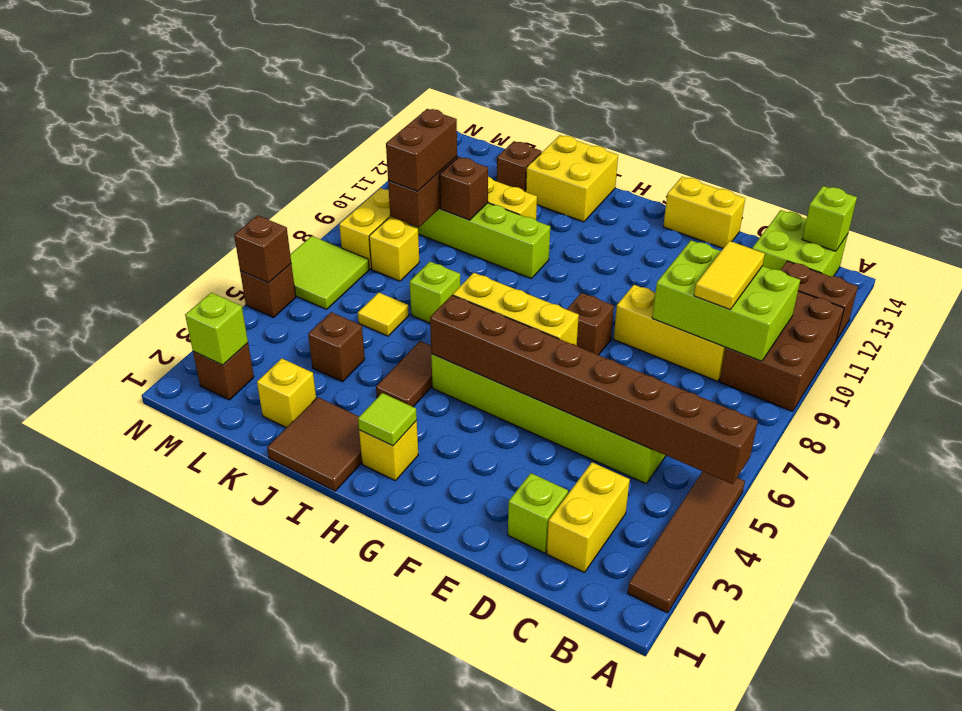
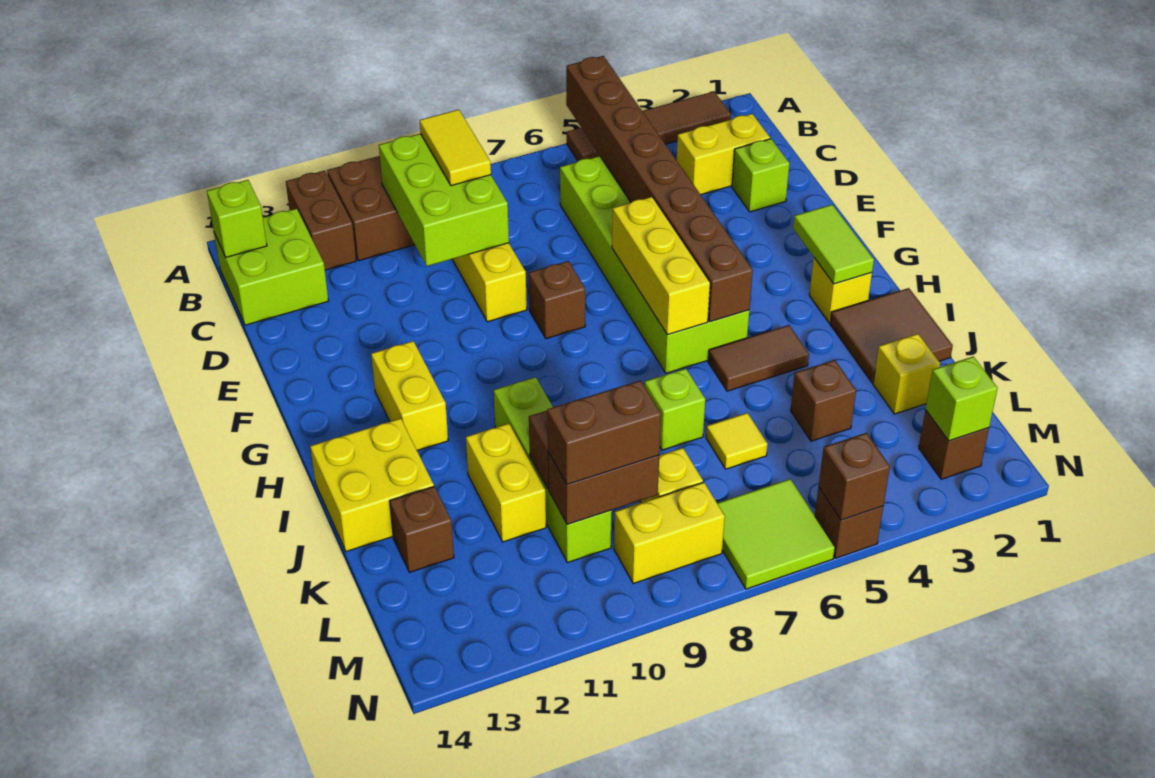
yellow 1x2 tile [694,241,765,310] -> yellow 1x2 tile turned to [420,110,491,186]
yellow 1x2 brick [663,177,745,248] -> yellow 1x2 brick moved to [371,341,448,451]
lime 1x1 tile [358,393,417,446] -> lime 1x2 tile [793,205,874,284]

